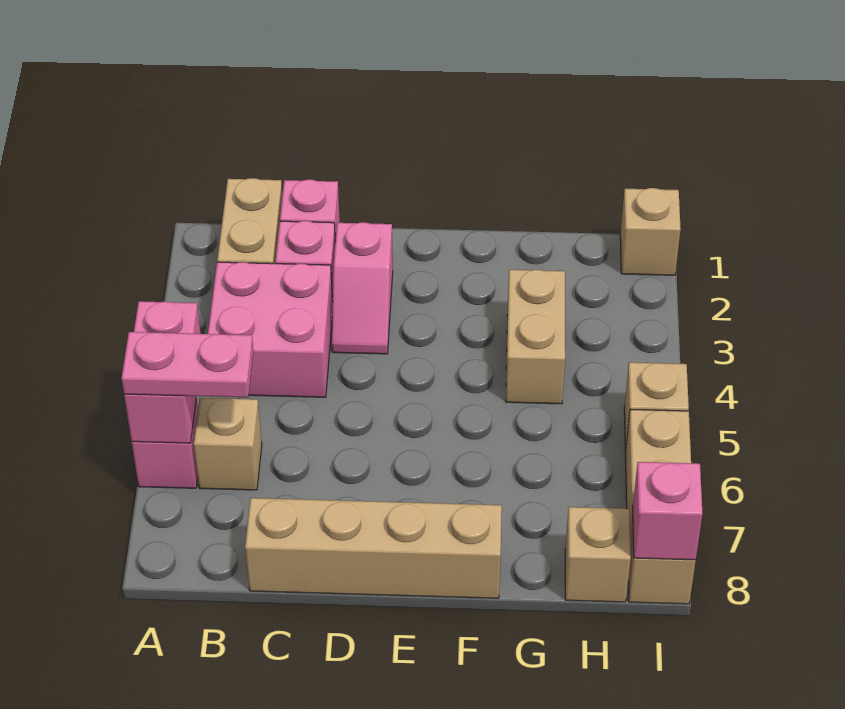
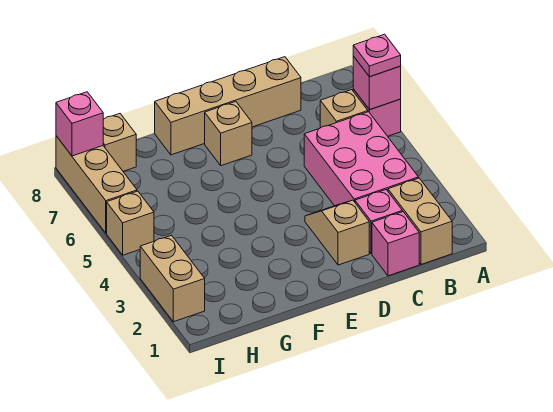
pink 1x2 brick [124,301,201,443] -> pink 1x1 brick [353,56,401,110]
pink 1x2 plate [121,332,253,397] -> pink 1x1 plate [353,34,401,77]
pink 2x2 brick [208,262,333,397] -> pink 2x3 brick [304,112,419,206]
pink 1x2 slope [332,222,393,354] -> tan 1x2 slope [305,200,369,265]
tan 1x2 brick [506,270,565,404] -> tan 1x2 brick moved to [140,235,205,322]
tan 1x1 brick [620,188,681,275] -> tan 1x1 brick moved to [205,102,252,166]

